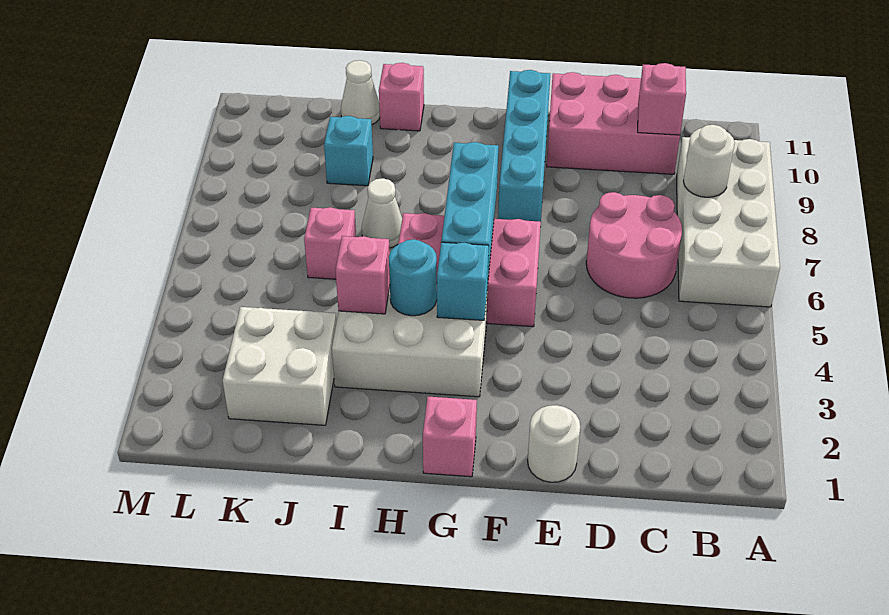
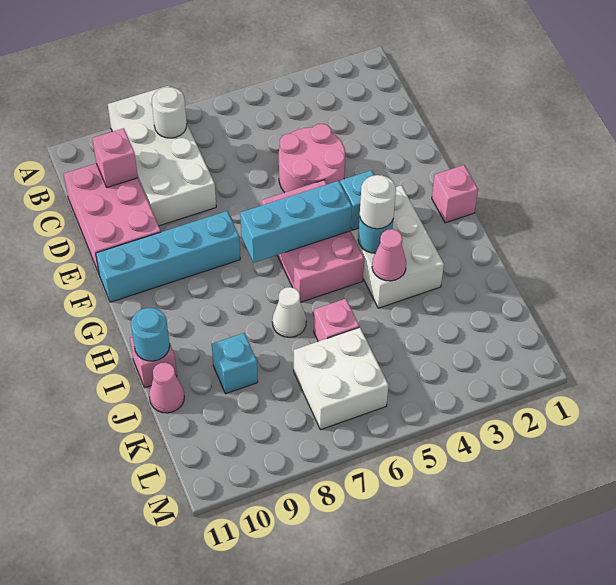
white 2x4 brick [676,137,780,307] -> white 2x4 brick turned to [108,86,216,226]
pink 2x2 round brick [586,192,682,298] -> pink 2x2 round brick moved to [279,124,345,193]
white 1x1 round brick [528,405,580,482] -> white 1x1 round brick moved to [360,175,396,229]
pink 1x1 brick [335,236,390,314] -> pink 1x1 cone [372,229,406,281]
none -> cyan 1x1 round brick [131,308,170,361]
white 2x2 brick [223,307,336,425] -> white 2x2 brick moved to [294,327,389,430]
white 1x1 cone [341,60,380,125] -> pink 1x1 cone [149,362,184,413]

